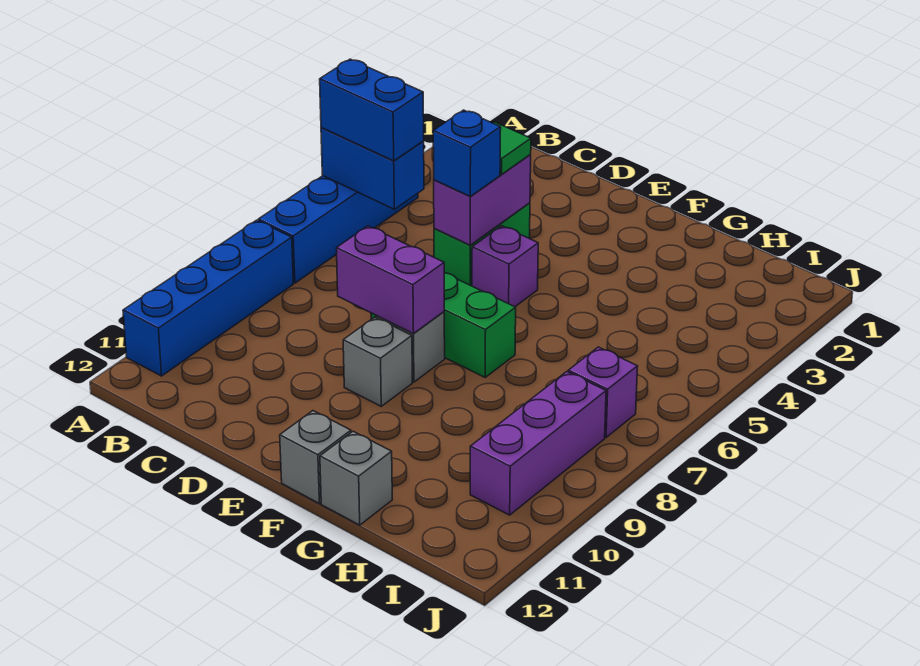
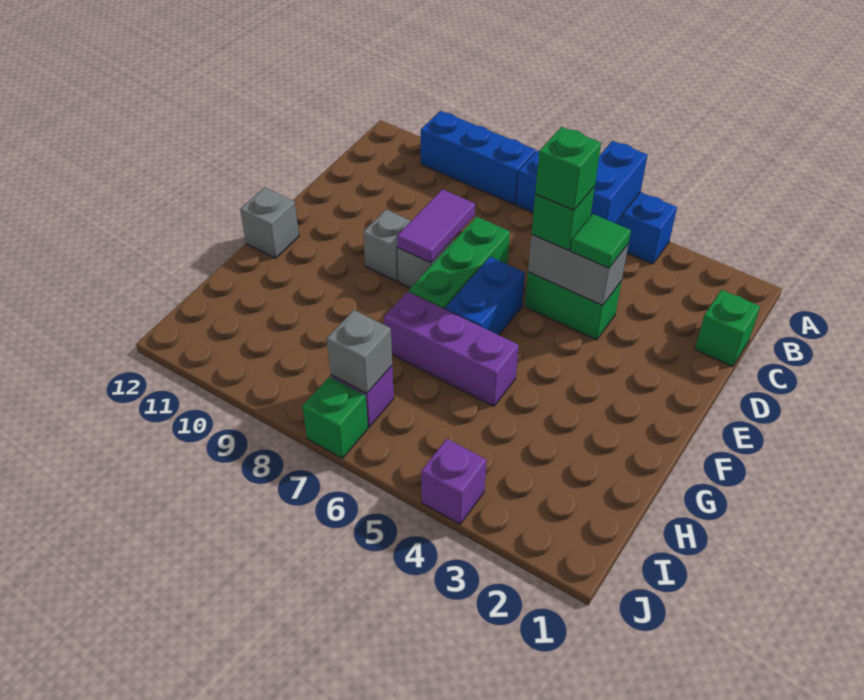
blue 1x2 brick [320,59,424,161] -> blue 1x2 brick moved to [445,257,525,335]
blue 1x4 brick [123,220,293,376] -> blue 1x3 brick [421,111,536,205]
none -> green 1x1 brick [695,290,760,367]
purple 1x2 brick [434,155,531,245] -> grey 1x2 brick [528,235,629,305]
blue 1x1 brick [433,110,501,196] -> green 1x1 brick [532,186,595,250]
none -> green 1x1 brick [535,127,601,210]
purple 1x2 brick [336,226,444,334] -> purple 1x2 tile [397,189,475,263]
purple 1x1 brick [472,226,538,307] -> purple 1x1 brick moved to [421,439,486,524]
grey 1x1 brick [320,431,392,525] -> grey 1x1 brick moved to [327,310,392,393]
purple 1x3 brick [470,372,606,515] -> purple 1x3 brick moved to [384,291,519,406]
none -> green 1x1 brick [302,376,368,458]

